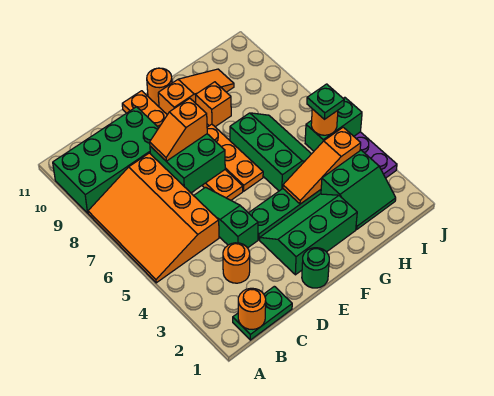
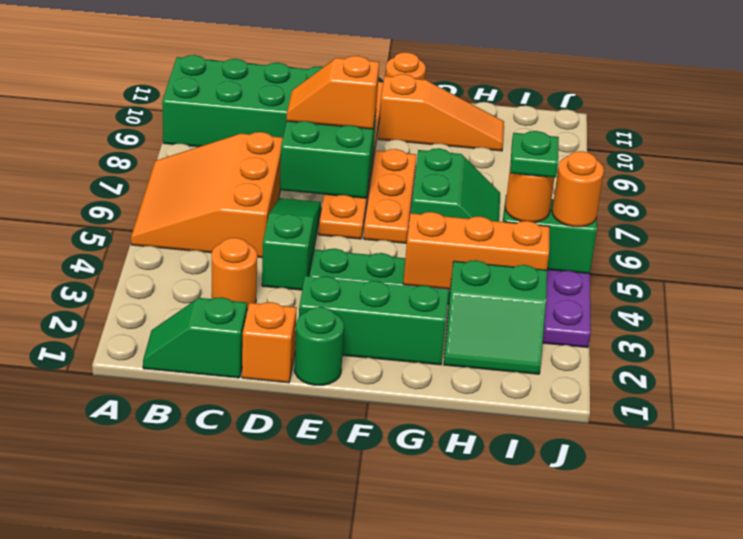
orange 3x4 slope [88,153,219,283] -> orange 3x3 slope [131,132,283,258]
green 1x2 plate [233,286,292,340] -> green 1x2 slope [143,297,247,378]
orange 1x1 round brick [238,288,266,329] -> orange 1x1 round brick moved to [552,151,604,227]
orange 1x3 slope [283,127,361,204] -> orange 1x3 brick [403,212,550,289]
green 2x3 slope [230,113,311,191] -> green 2x2 slope [411,148,500,221]
orange 1x1 brick [196,82,231,127] -> orange 1x1 brick moved to [242,302,297,383]

